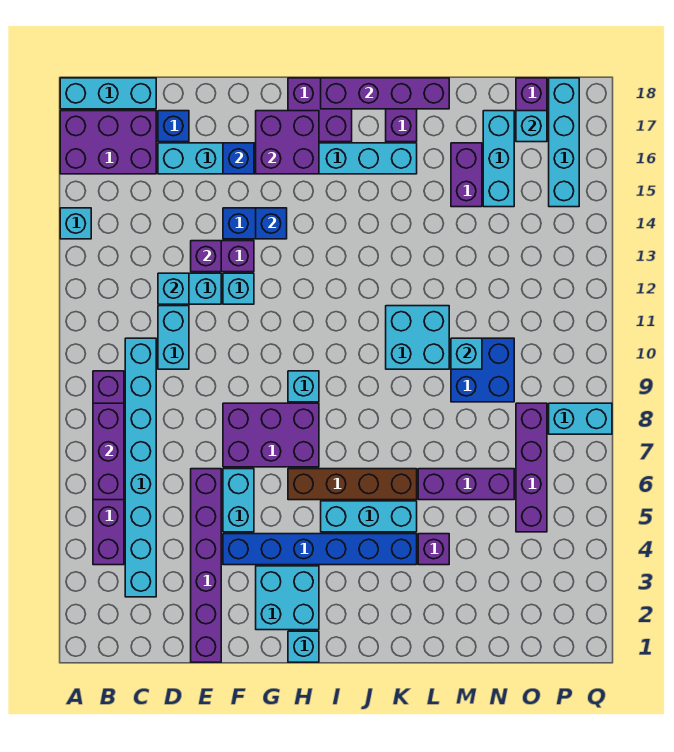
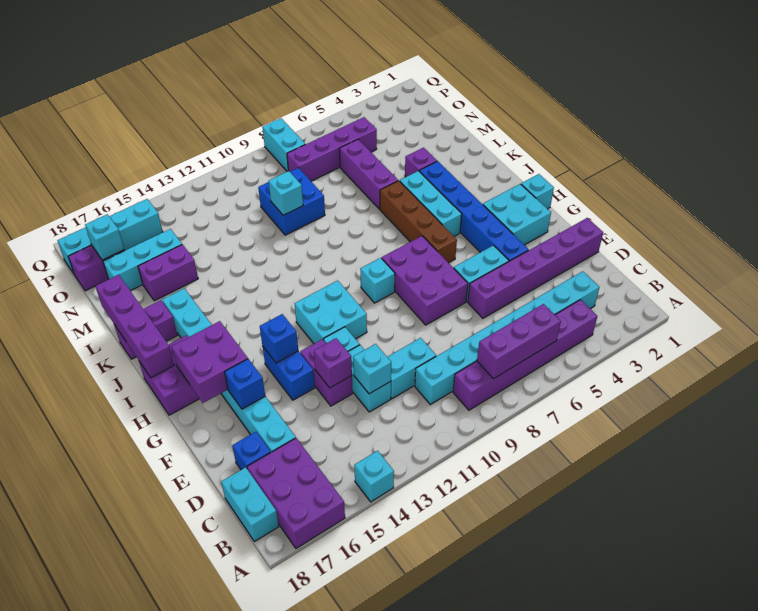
cyan 1x3 brick [60,78,156,109] -> cyan 1x2 brick [221,467,279,542]
cyan 2x2 brick [386,306,449,369] -> cyan 2x2 brick moved to [295,280,367,343]

